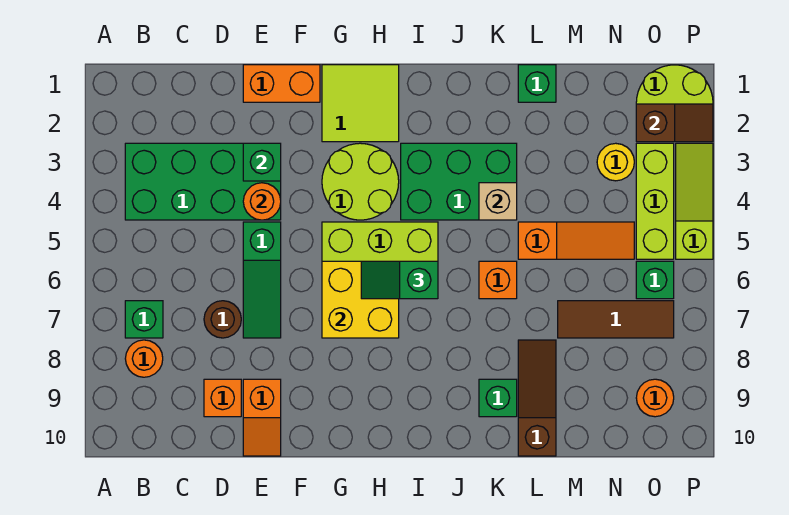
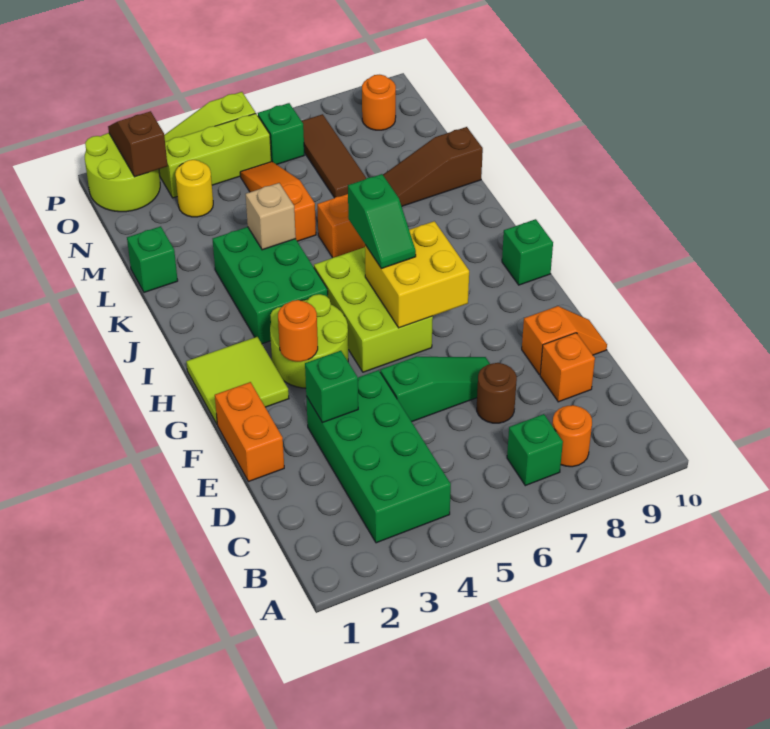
orange 1x1 round brick [243,183,281,220] -> orange 1x1 round brick moved to [278,300,318,362]
green 1x1 brick [479,379,517,417] -> green 1x1 brick moved to [502,219,553,285]

